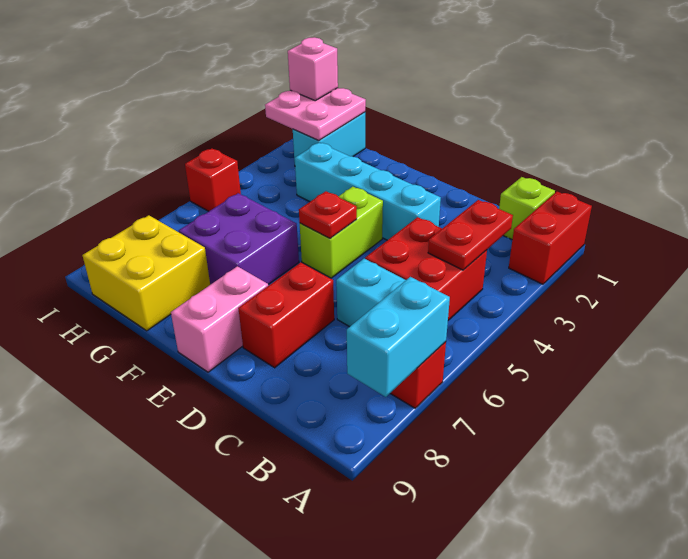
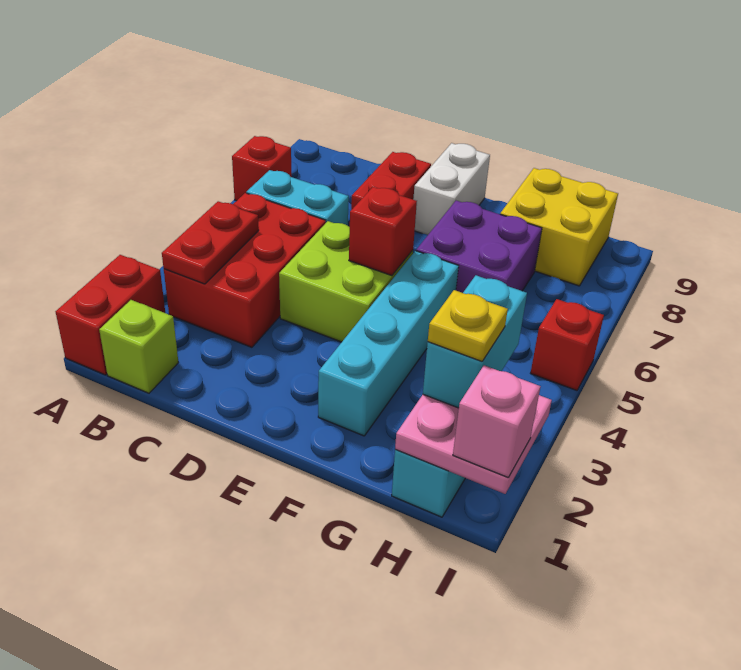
cyan 1x2 brick [347,277,450,397] -> cyan 1x2 brick moved to [423,275,527,408]
red 2x2 brick [365,217,487,320] -> red 2x3 brick [164,193,326,347]
cyan 1x4 brick [295,143,441,240] -> cyan 1x4 brick turned to [318,251,459,436]
lime 1x2 brick [300,187,383,278] -> lime 2x2 brick [279,221,413,342]
red 1x1 plate [299,191,357,238] -> red 1x1 brick [349,187,417,276]
pink 1x2 brick [171,266,268,372] -> white 1x2 brick [413,143,490,235]
none -> yellow 1x1 plate [428,290,508,361]

